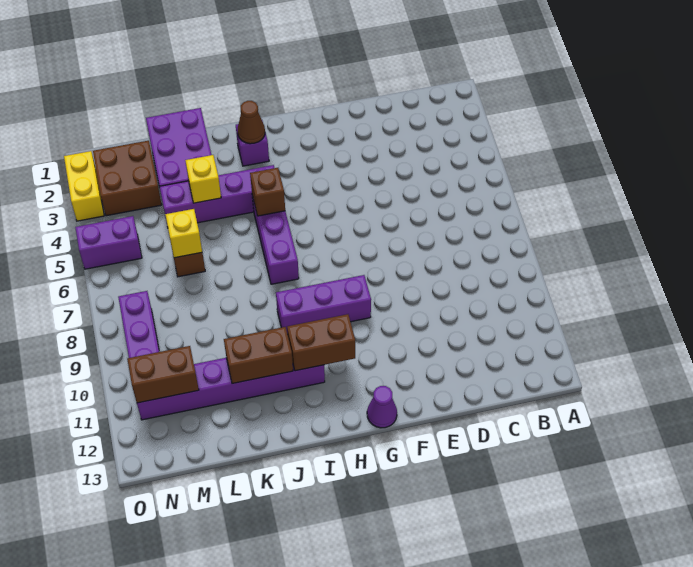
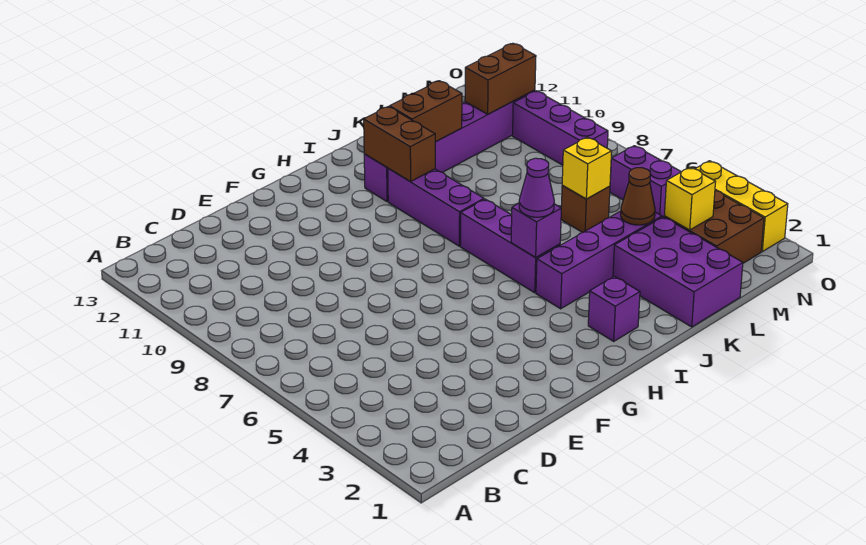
purple 1x3 brick [276,275,371,334] -> purple 1x3 brick turned to [388,168,484,246]
purple 1x1 cone [367,386,397,428] -> purple 1x1 cone moved to [519,158,554,217]
brown 1x2 brick [287,314,355,371] -> brown 1x2 brick turned to [364,106,435,182]
brown 1x1 cone [238,101,265,144] -> brown 1x1 cone moved to [621,168,655,225]
brown 1x1 brick [250,168,285,216] -> purple 1x1 brick [511,204,561,257]
yellow 1x1 brick [185,155,221,203] -> yellow 1x1 brick moved to [664,167,715,230]
purple 1x2 brick [75,216,142,269] -> purple 1x2 brick turned to [610,146,681,217]
yellow 1x2 brick [64,151,104,221] -> yellow 1x3 brick [695,161,788,252]

